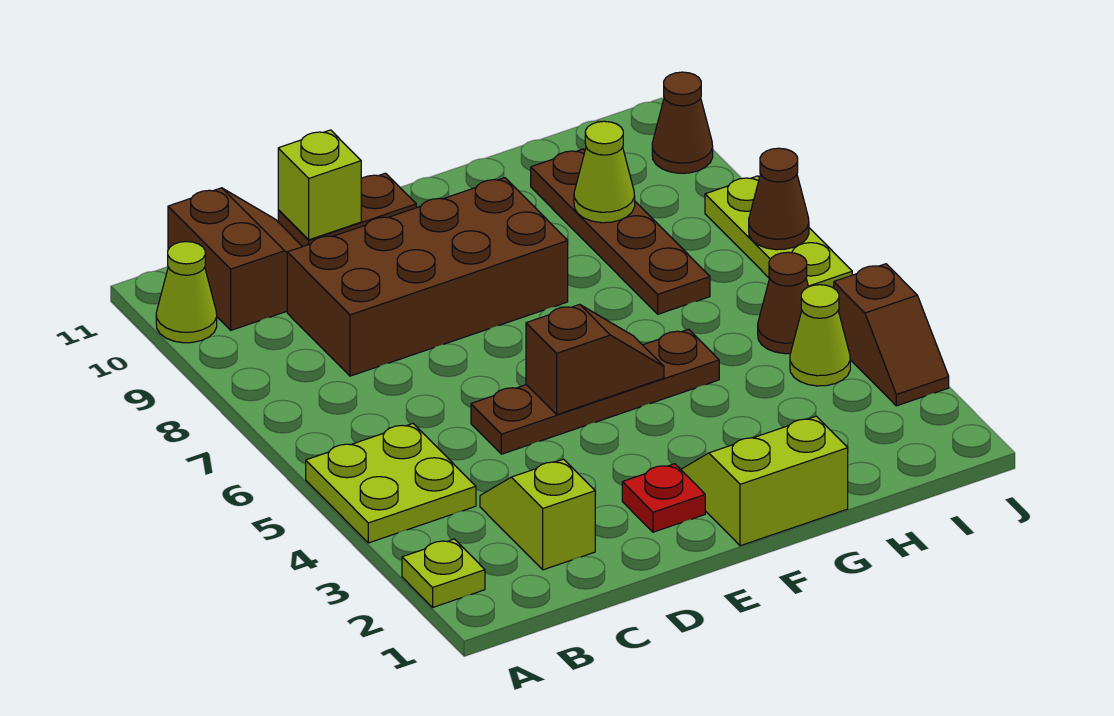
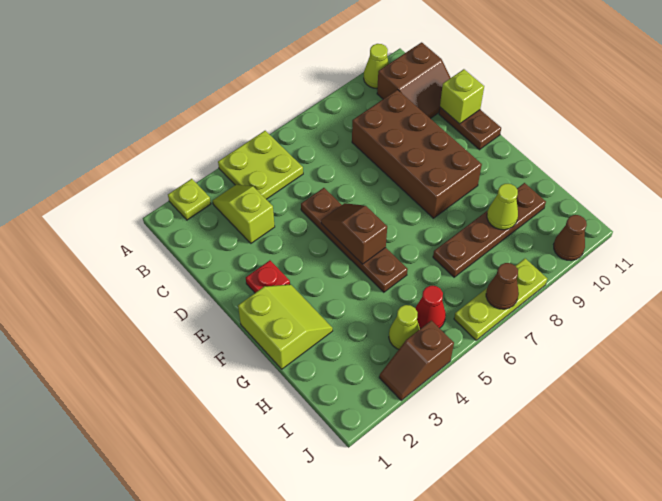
lime 1x2 slope [480,459,595,570] -> lime 1x2 slope turned to [213,185,275,243]
brown 1x2 slope [526,304,664,415] -> brown 1x2 slope turned to [321,203,387,264]
brown 1x1 cone [758,252,808,354] -> red 1x1 cone [415,286,446,329]

